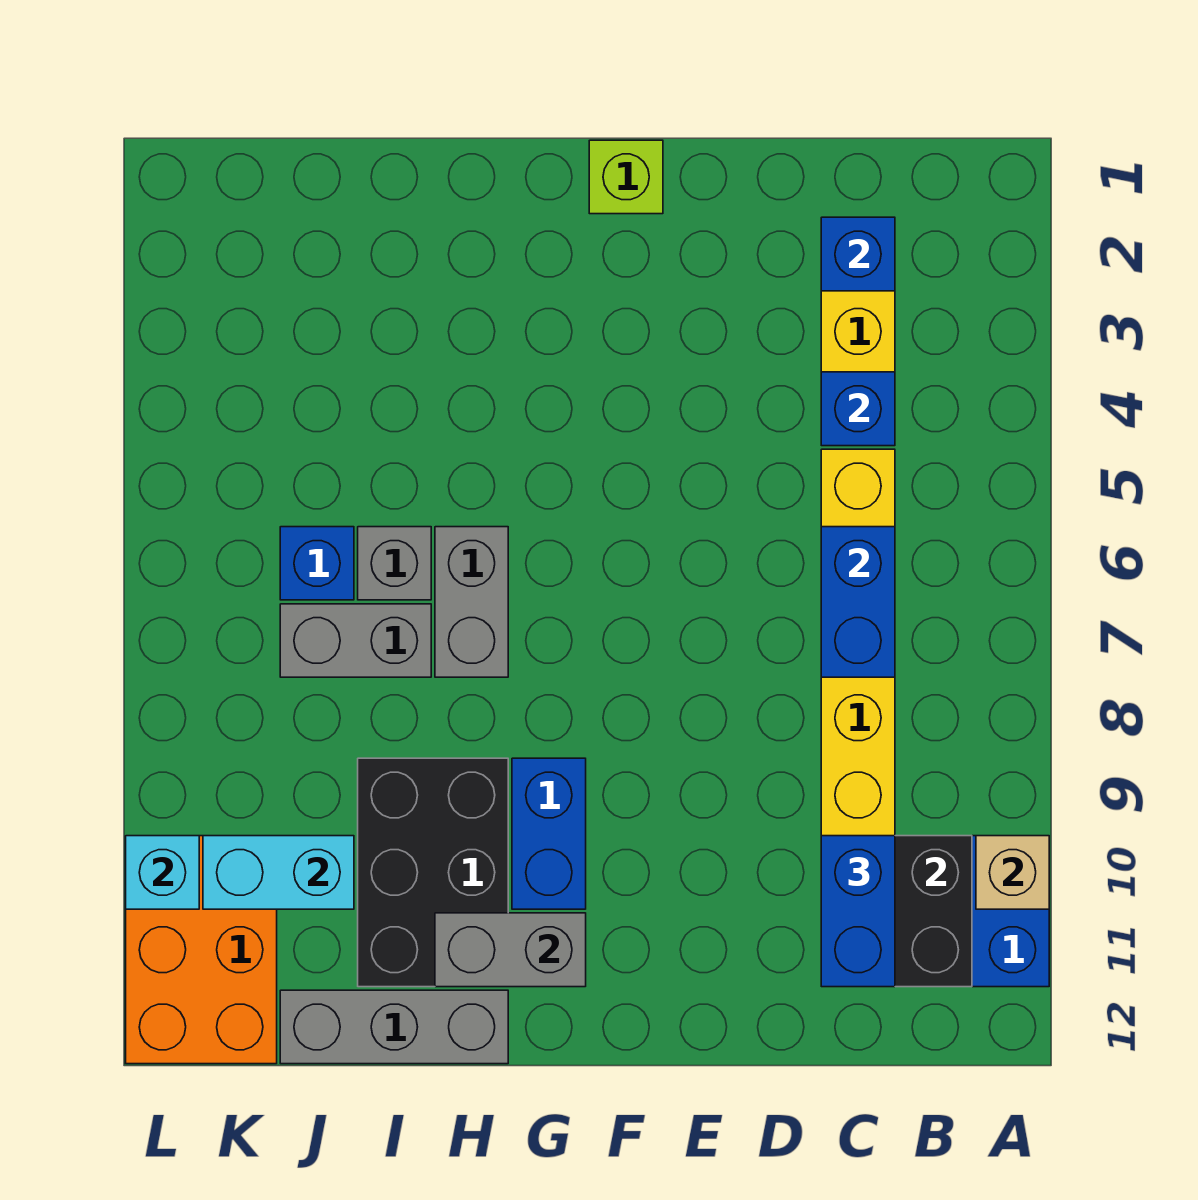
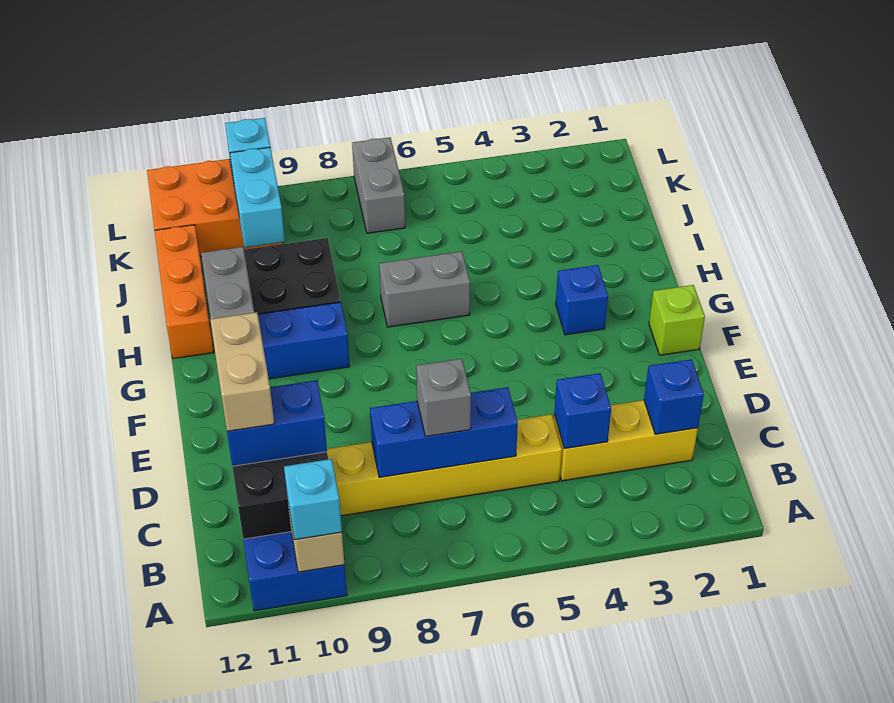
none -> cyan 1x1 brick [284,459,342,540]
blue 1x2 brick [821,527,895,677] -> blue 1x3 brick [370,387,518,477]
none -> tan 1x2 brick [210,312,274,431]
grey 1x3 brick [280,990,508,1064] -> orange 1x3 brick [155,225,214,359]
grey 1x1 brick [358,527,431,600] -> grey 1x1 brick moved to [416,359,471,436]
grey 1x2 brick [280,604,431,677] -> grey 1x2 brick moved to [352,137,405,233]
blue 1x1 brick [280,527,354,600] -> blue 1x1 brick moved to [556,265,608,335]

